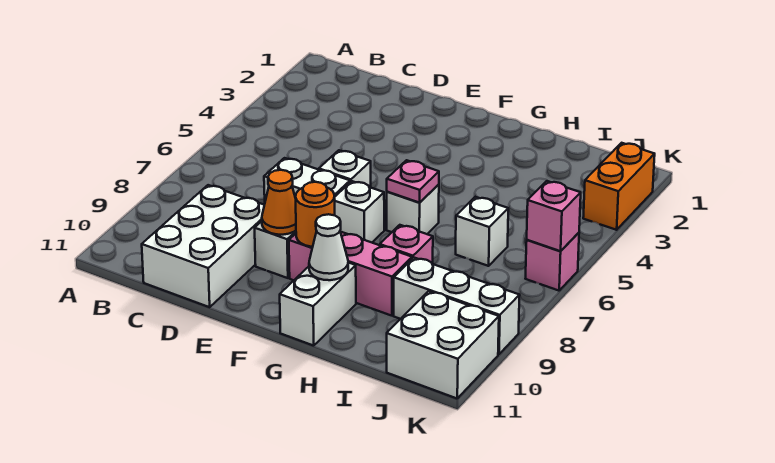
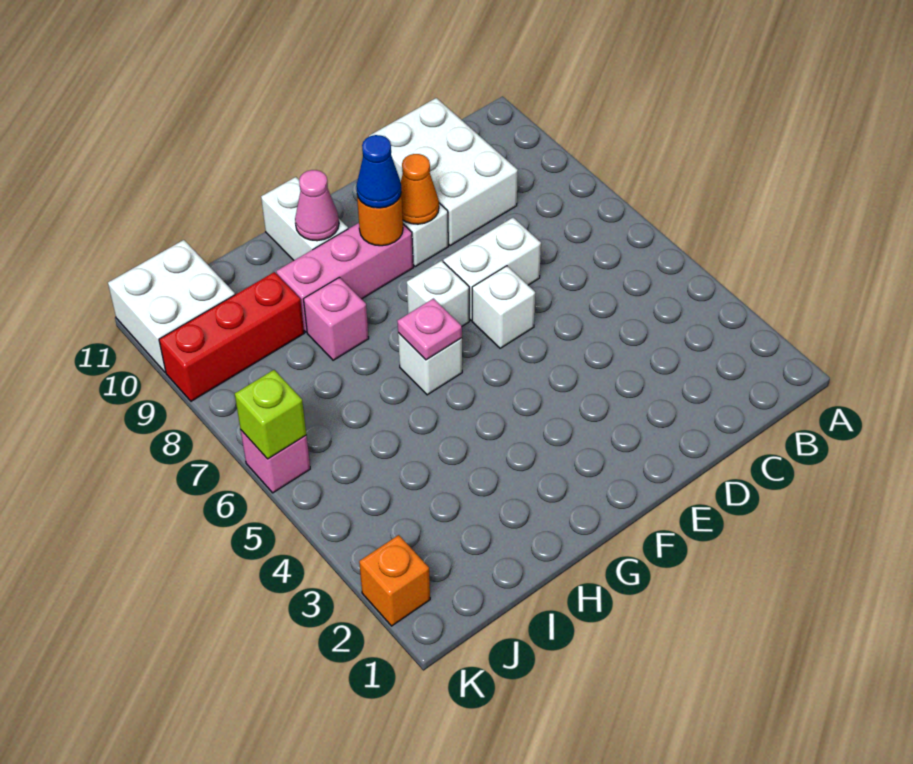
none -> blue 1x1 cone [356,135,401,208]
white 1x1 cone [309,214,348,280] -> pink 1x1 cone [295,170,339,241]
white 1x1 brick [456,197,508,266] -> none
white 1x3 brick [394,258,520,354] -> red 1x3 brick [159,272,304,401]
orange 1x2 brick [583,143,655,230] -> orange 1x1 brick [359,535,430,626]
pink 1x1 brick [527,181,581,251] -> lime 1x1 brick [235,370,306,459]

